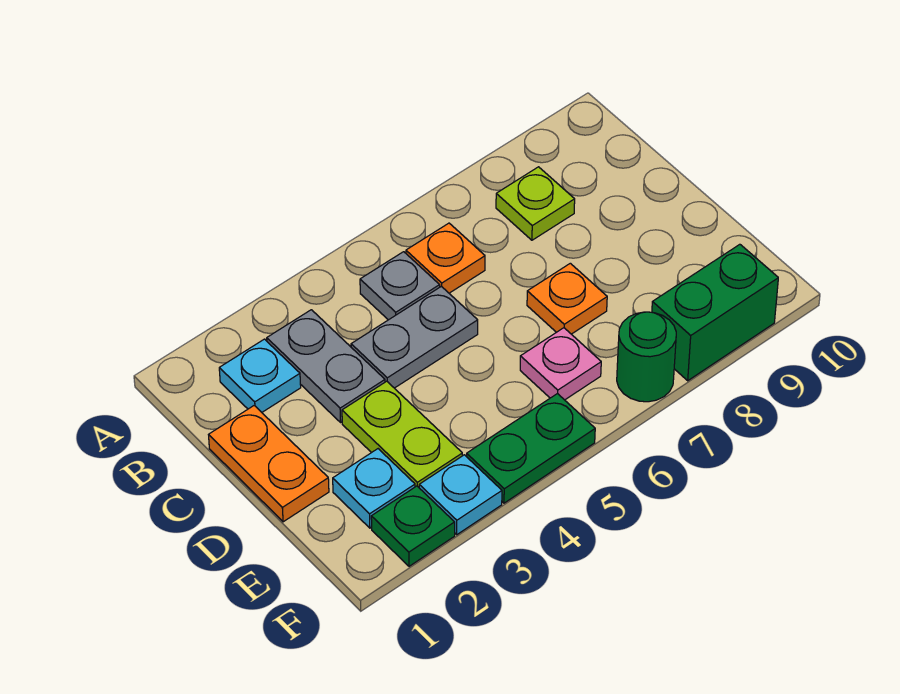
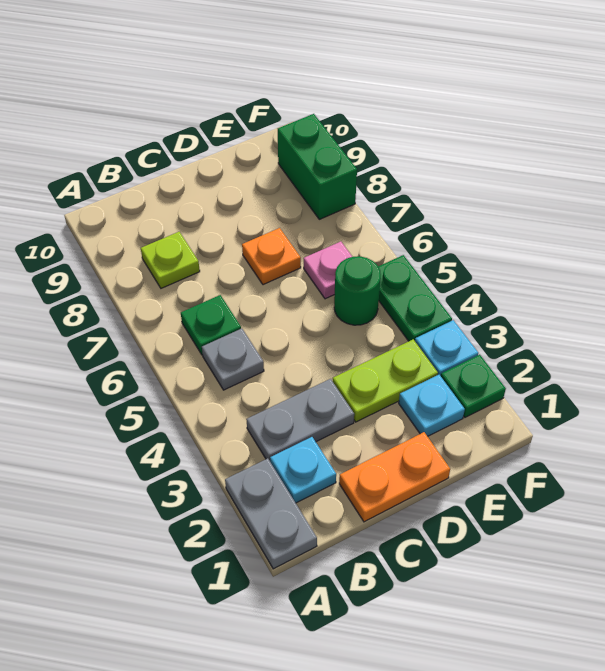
orange 1x1 plate [406,223,485,293] -> green 1x1 plate [181,295,241,355]
grey 1x2 plate [351,286,478,388] -> grey 1x2 plate moved to [225,458,317,569]
green 1x1 round brick [617,312,676,402] -> green 1x1 round brick moved to [334,256,381,325]

